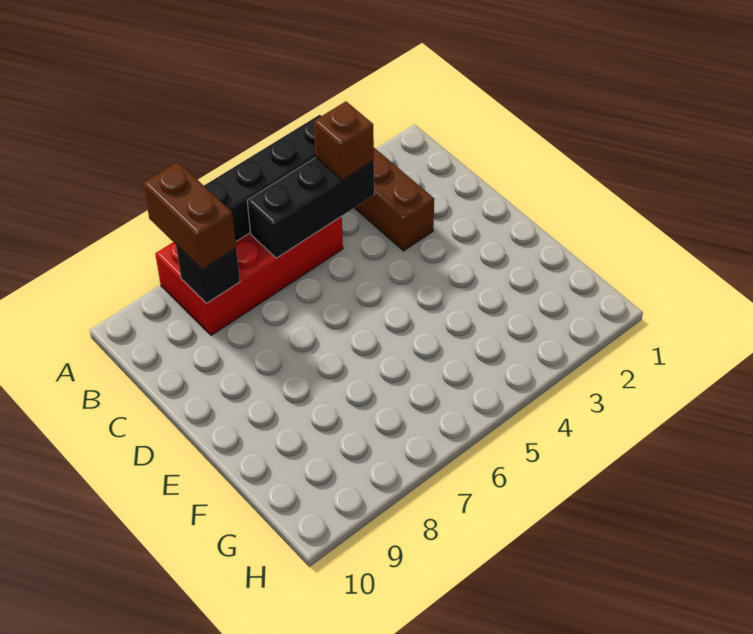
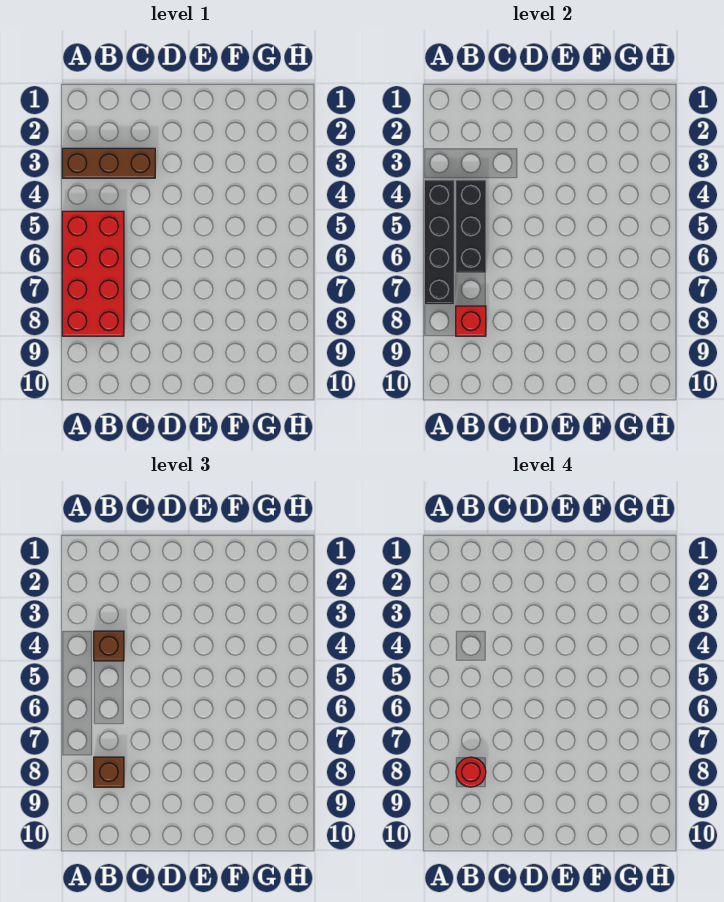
brown 1x2 brick [143,162,236,269] -> brown 1x1 brick [94,757,124,787]
black 1x1 brick [176,245,240,303] -> red 1x1 brick [456,306,486,336]
none -> red 1x1 round brick [456,757,486,787]

